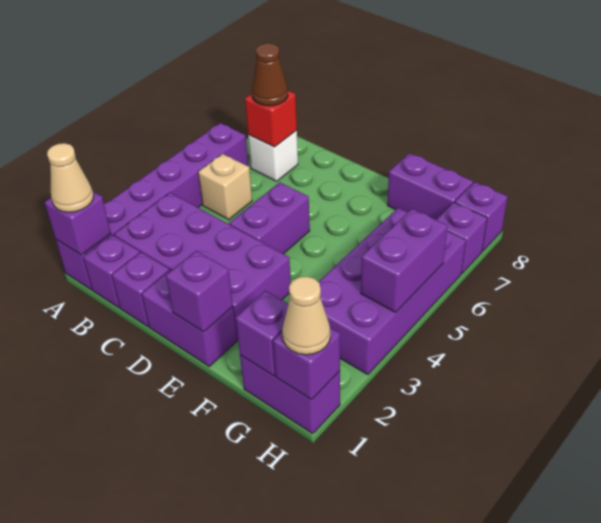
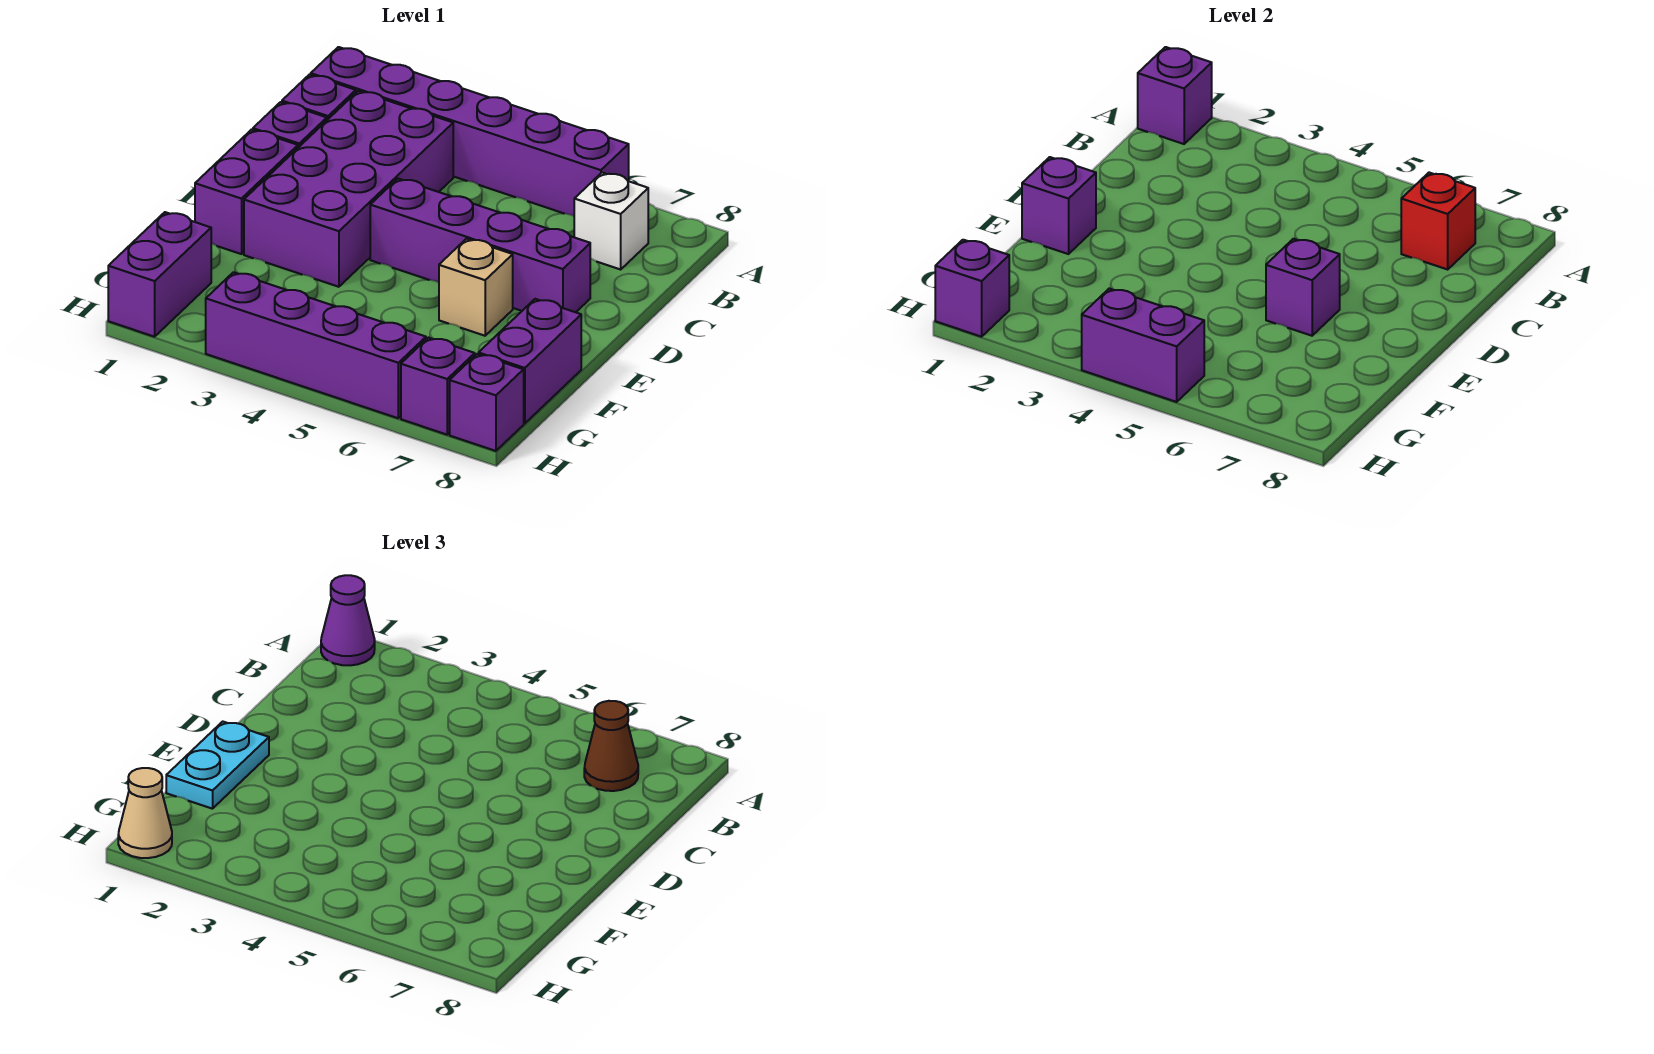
tan 1x1 cone [47,143,94,212] -> purple 1x1 cone [321,575,375,665]
tan 1x1 brick [198,154,252,220] -> tan 1x1 brick moved to [439,239,513,336]
purple 1x2 brick [229,182,310,254] -> purple 1x4 brick [370,179,590,312]
none -> cyan 1x2 plate [166,722,269,809]
purple 1x1 brick [236,291,288,376] -> purple 1x1 brick moved to [1266,239,1340,336]
purple 2x4 brick [319,208,466,375] -> purple 1x4 brick [206,272,426,418]

